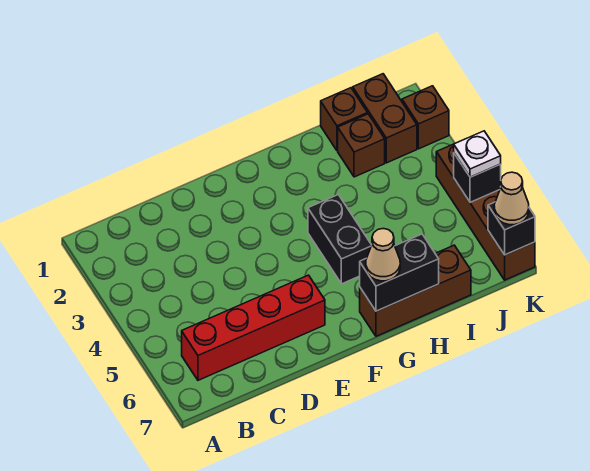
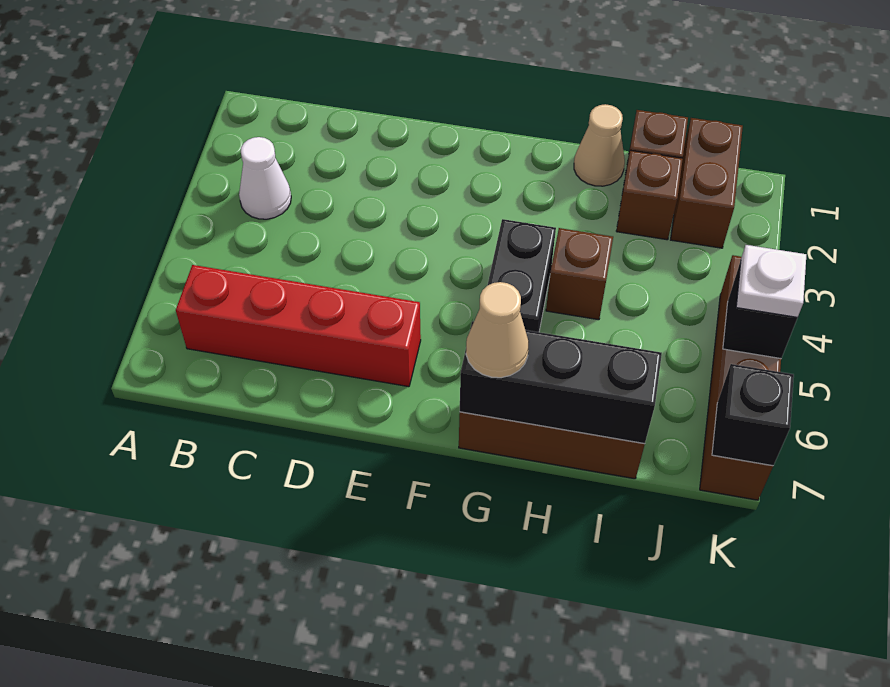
none -> white 1x1 cone [239,137,291,219]
black 1x2 brick [360,234,439,311] -> black 1x3 brick [460,321,662,444]
brown 1x1 brick [402,86,449,149] -> brown 1x1 brick moved to [546,228,613,320]
tan 1x1 cone [494,172,529,225] -> tan 1x1 cone moved to [574,104,625,186]

